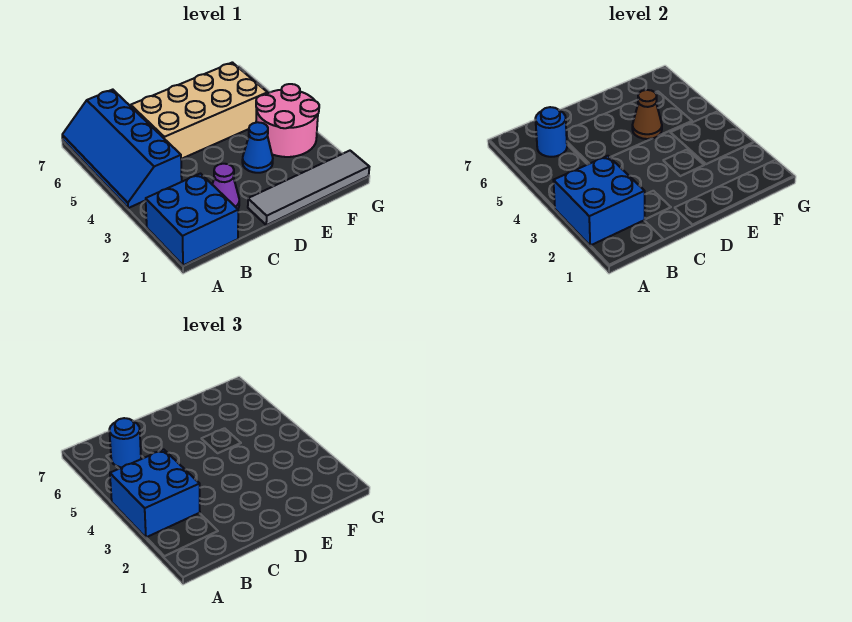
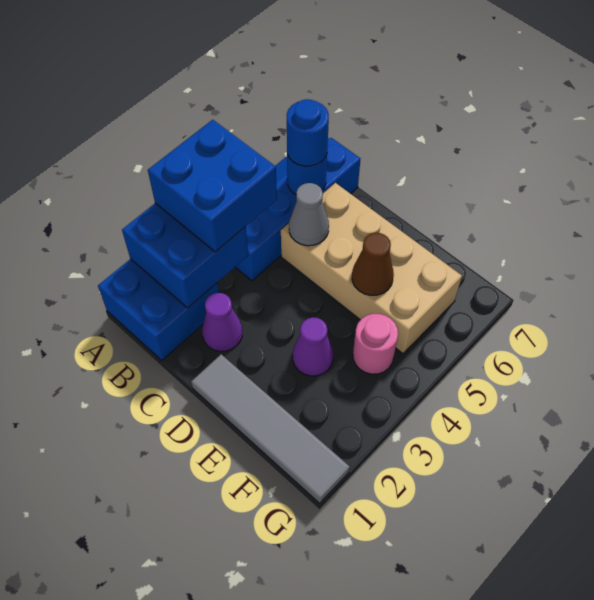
none -> grey 1x1 cone [289,183,329,246]
blue 1x1 cone [242,122,273,173] -> purple 1x1 cone [293,317,333,376]
pink 2x2 round brick [256,84,319,157] -> pink 1x1 round brick [353,314,398,374]

